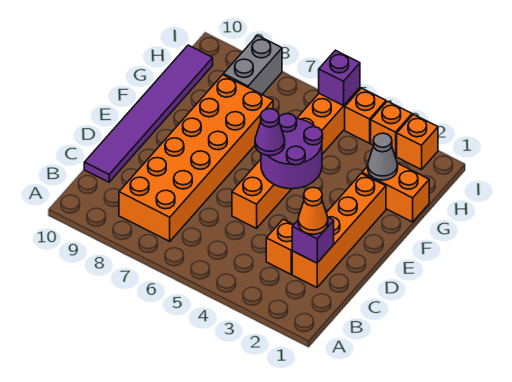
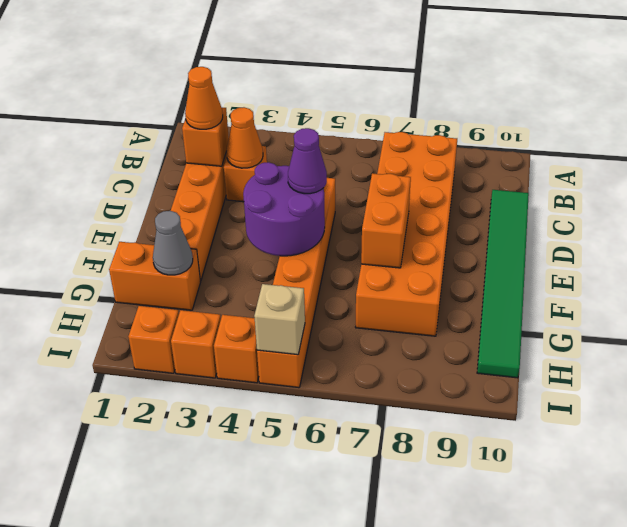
purple 1x1 brick [292,217,334,263] -> orange 1x1 brick [182,107,229,166]
none -> orange 1x1 cone [226,107,263,168]
purple 1x6 tile [84,45,213,182] -> green 1x6 tile [477,190,529,378]
none -> orange 1x2 brick [361,173,411,268]
grey 1x2 brick [223,36,282,94] -> none
purple 1x1 brick [319,50,360,106] -> tan 1x1 brick [254,284,305,355]

